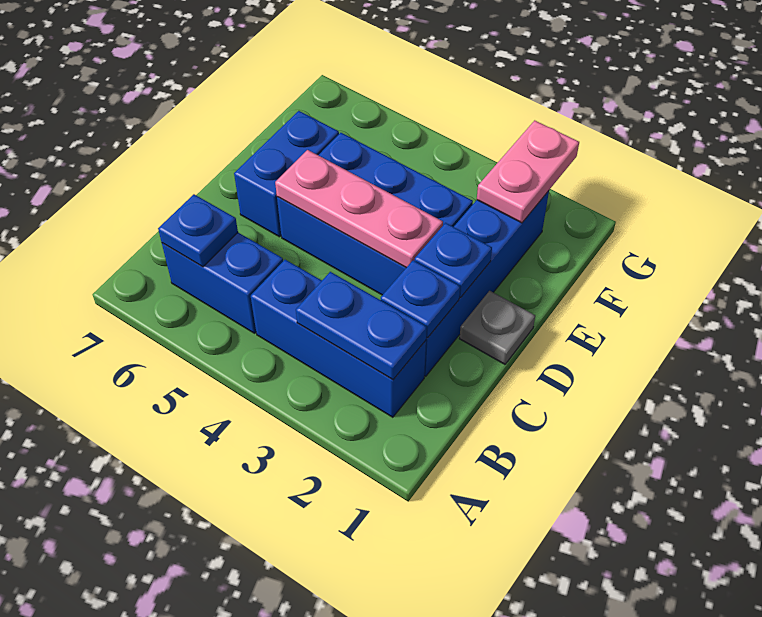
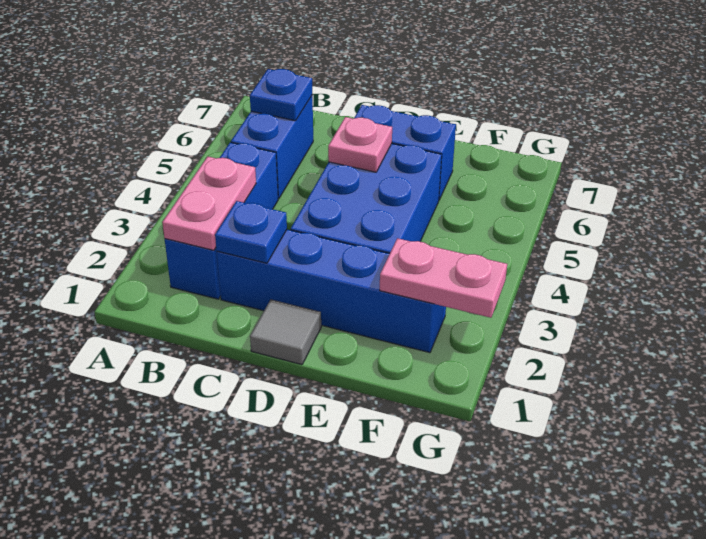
blue 1x2 plate [296,272,427,380] -> pink 1x2 plate [162,156,256,250]
grey 1x1 plate [459,291,535,364] -> grey 1x1 tile [250,300,321,365]
blue 1x1 plate [414,223,492,298] -> none
pink 1x3 plate [275,150,443,268] -> pink 1x1 plate [328,117,392,172]

